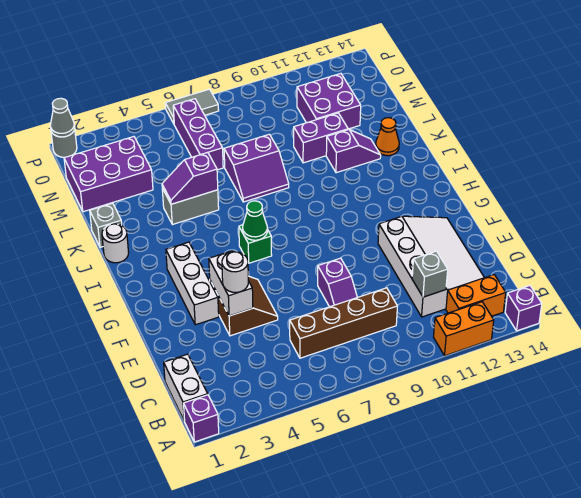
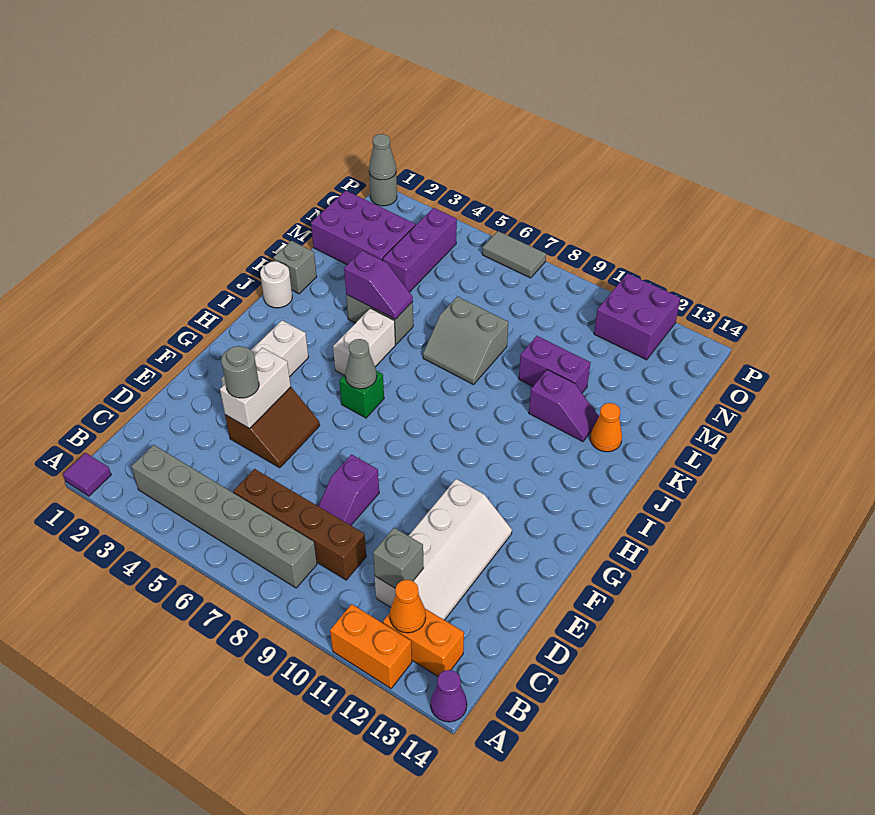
purple 1x1 brick [184,395,219,442] -> purple 1x1 tile [63,453,111,496]
purple 1x1 brick [505,286,542,331] -> purple 1x1 cone [431,670,467,722]
white 1x2 brick [164,354,208,421] -> white 1x2 brick moved to [333,308,395,375]
none -> grey 1x6 brick [131,445,317,588]
none -> orange 1x1 cone [390,580,426,633]
white 3x4 slope [378,216,484,317] -> white 2x4 slope [375,479,512,620]
white 1x1 round brick [222,252,248,292] -> grey 1x1 round brick [221,346,259,398]
green 1x1 cone [243,201,267,240] -> grey 1x1 cone [345,339,377,389]
purple 1x2 slope [162,152,218,204] -> purple 1x2 slope turned to [344,251,413,319]
purple 2x2 slope [224,134,289,202] -> grey 2x2 slope [423,296,508,385]
purple 1x3 brick [173,99,223,170] -> purple 1x3 brick moved to [383,208,457,292]
purple 2x2 brick [297,74,361,129] -> purple 2x2 brick moved to [594,273,681,360]

